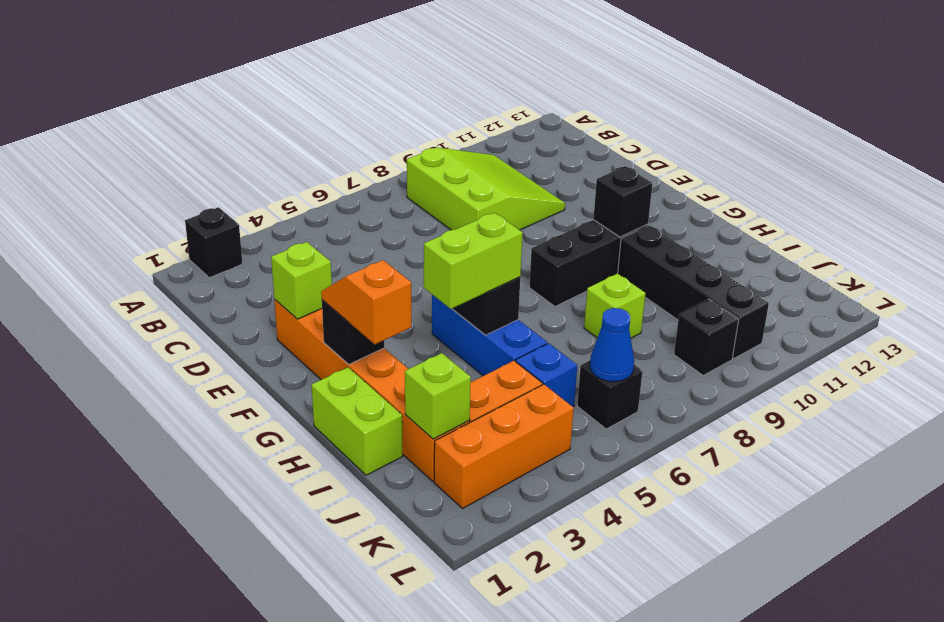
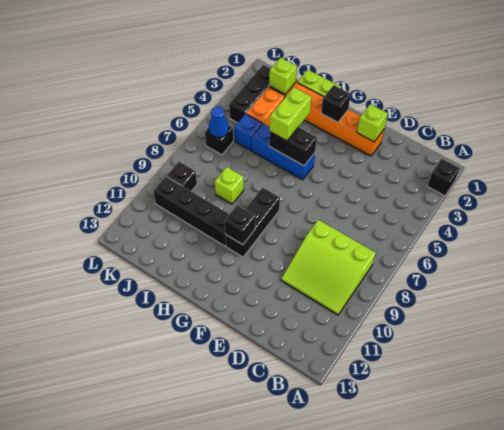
orange 1x2 slope [321,260,411,344] -> none
orange 1x3 brick [434,384,574,508] -> black 1x3 brick [229,65,270,123]

